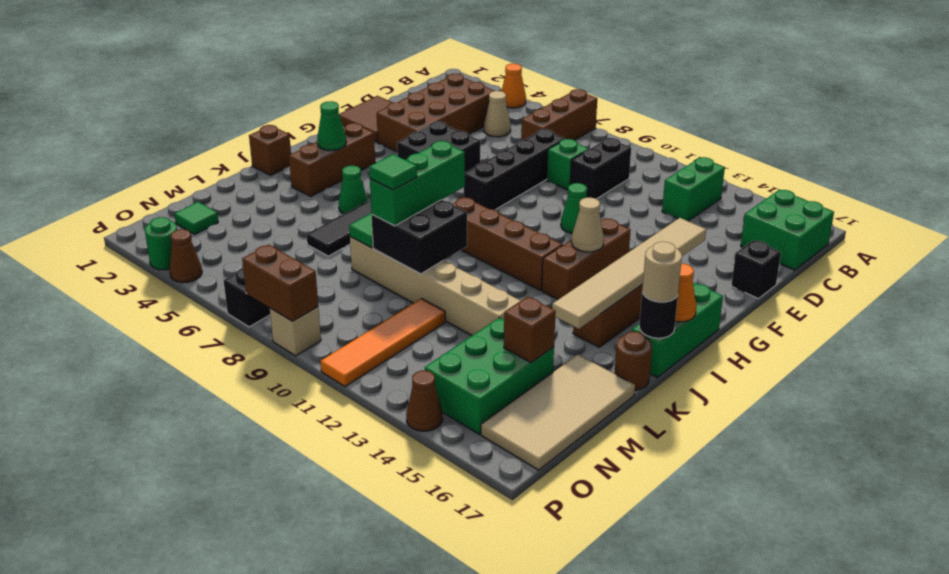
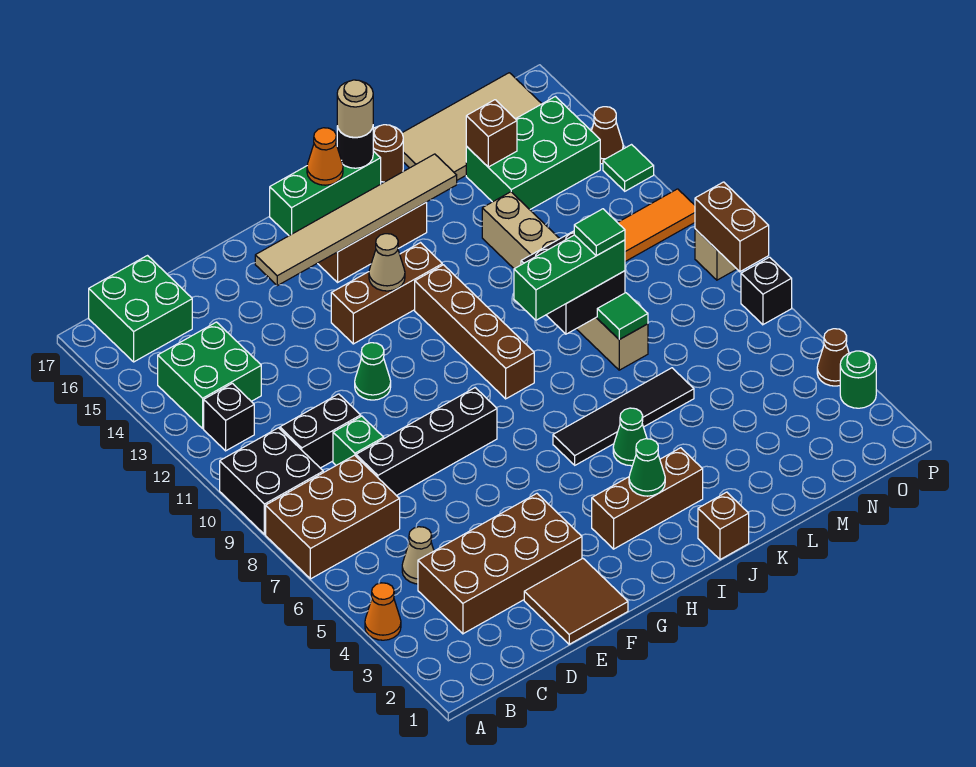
brown 1x3 brick [521,89,597,140] -> brown 2x3 brick [266,455,400,579]
green 1x2 brick [662,157,725,221] -> green 2x2 brick [158,322,261,428]
black 1x1 brick [731,240,781,299] -> black 1x1 brick moved to [204,383,254,451]
black 2x2 brick [397,121,480,172] -> black 2x2 brick moved to [220,428,323,534]
green 1x1 tile [175,202,218,234] -> green 1x1 tile moved to [603,145,654,191]

